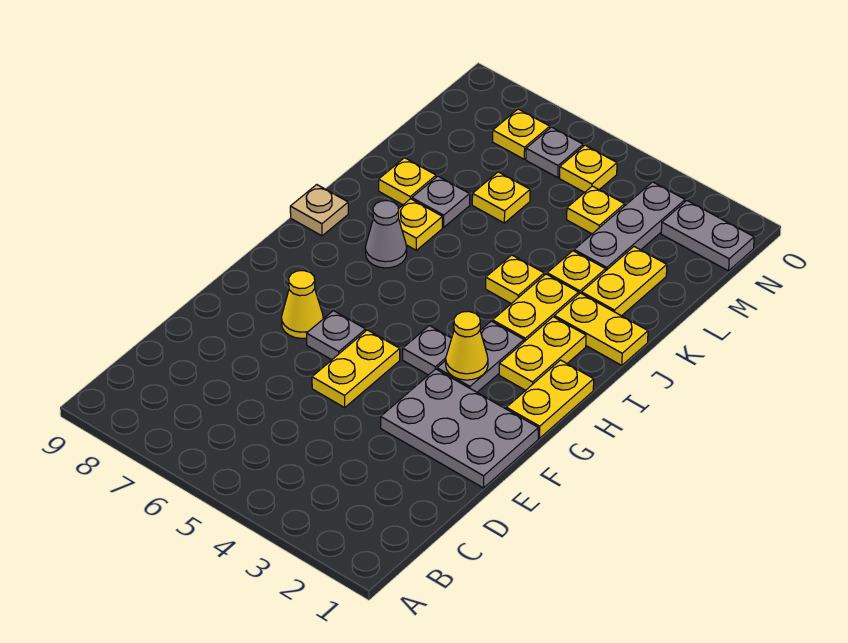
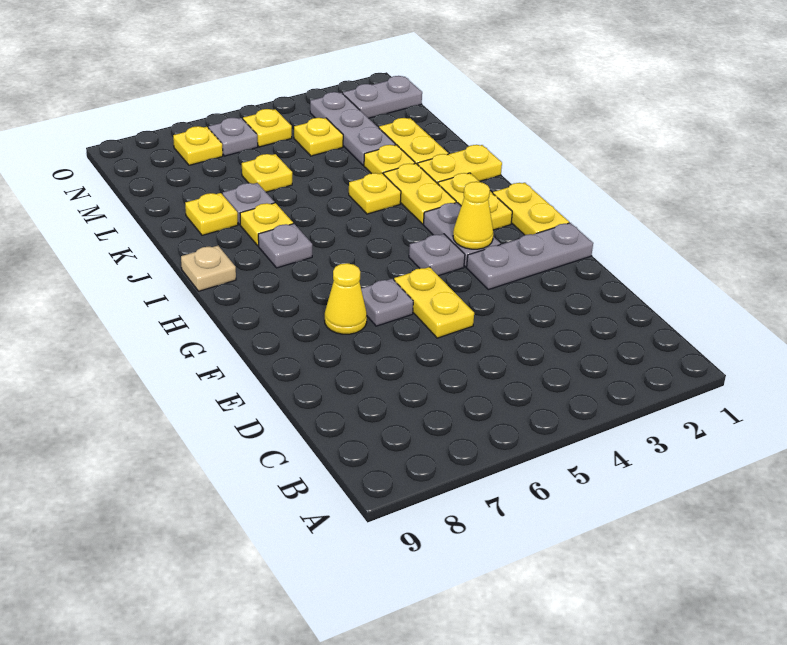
grey 2x3 plate [381,369,538,488] -> grey 1x3 plate [467,223,593,290]
grey 1x1 cone [365,201,407,268] -> grey 1x1 plate [258,224,312,268]

